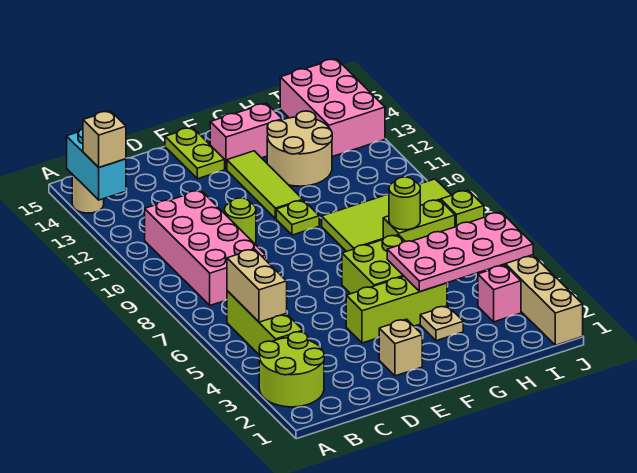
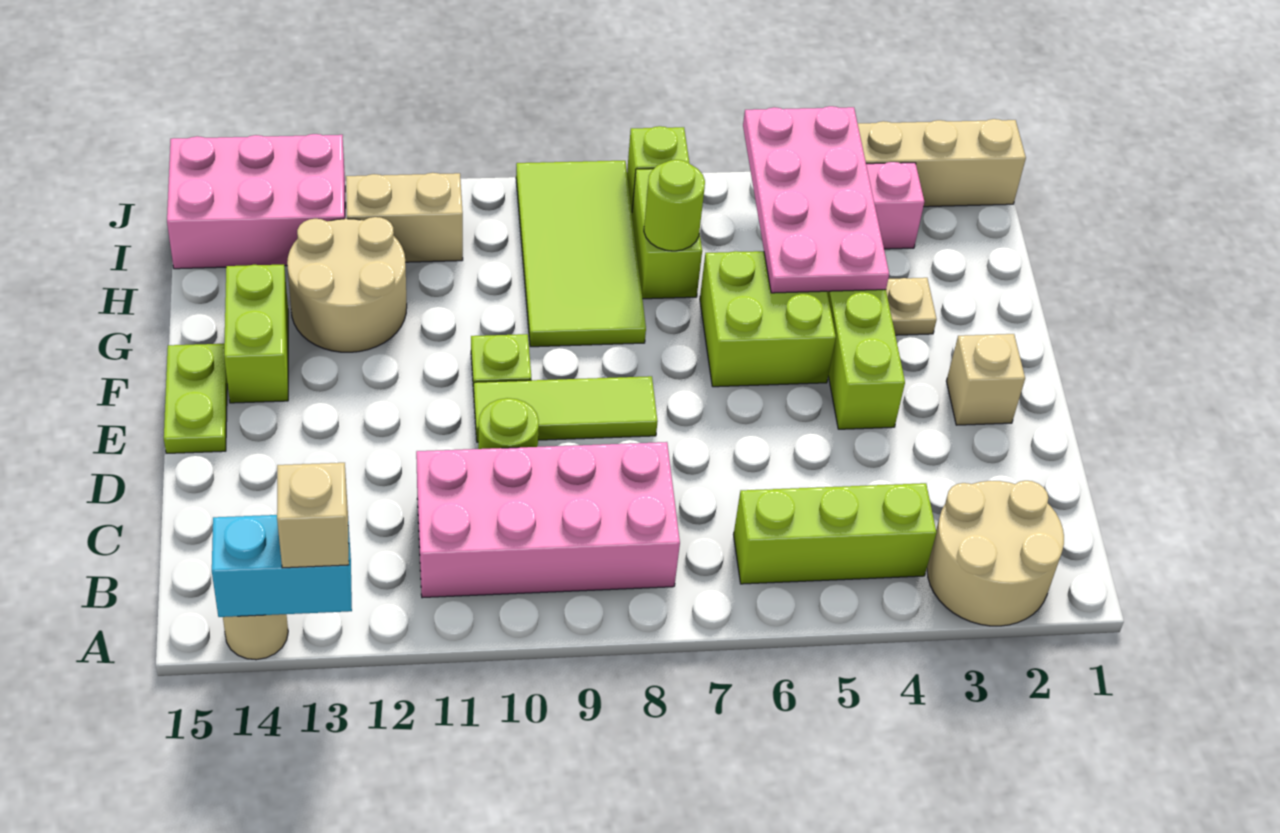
lime 2x2 round brick [259,332,324,407] -> tan 2x2 round brick [927,481,1064,626]
tan 1x2 brick [227,249,287,322] -> tan 1x2 brick moved to [346,173,463,262]
lime 1x2 plate [165,127,225,179] -> lime 1x2 plate turned to [164,344,227,453]
lime 1x3 tile [227,151,303,219] -> lime 1x3 tile moved to [474,376,658,442]
pink 1x2 brick [210,103,282,169] -> lime 1x2 brick [224,265,288,403]

